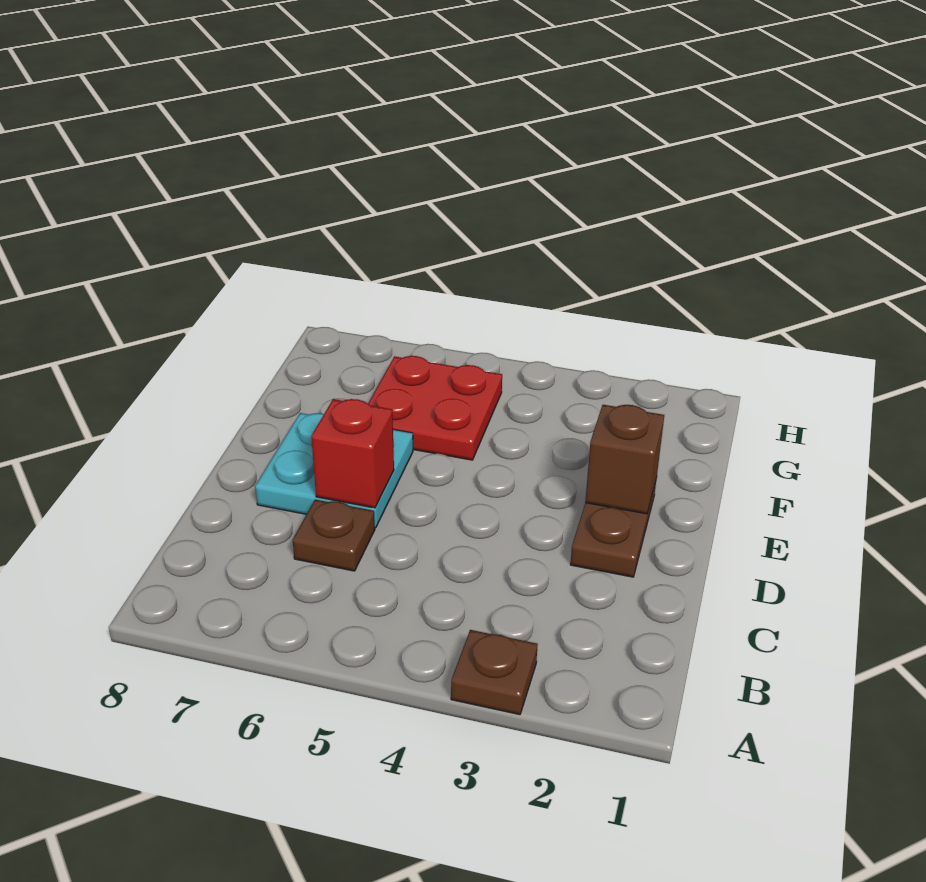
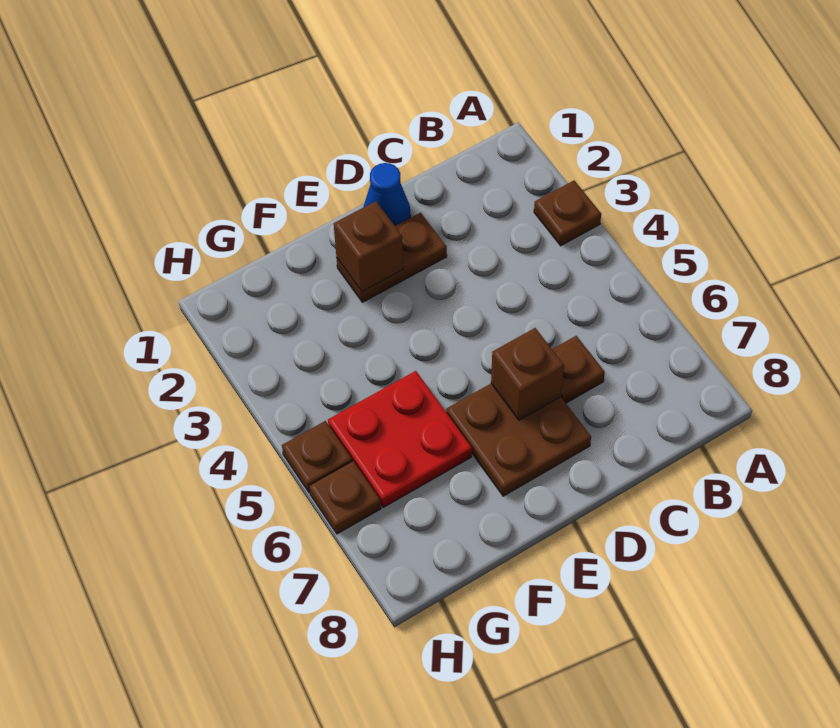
none -> blue 1x1 cone [364,163,411,226]
cyan 2x2 plate [255,413,413,528] -> brown 2x2 plate [446,384,591,496]
red 1x1 brick [311,399,394,508] -> brown 1x1 brick [491,328,564,420]
none -> brown 1x1 plate [282,421,352,493]
none -> brown 1x1 plate [309,461,381,534]

